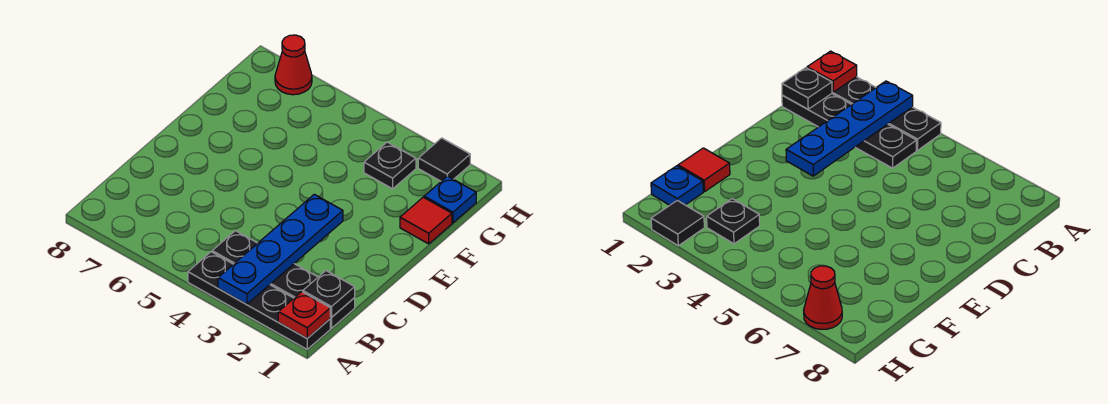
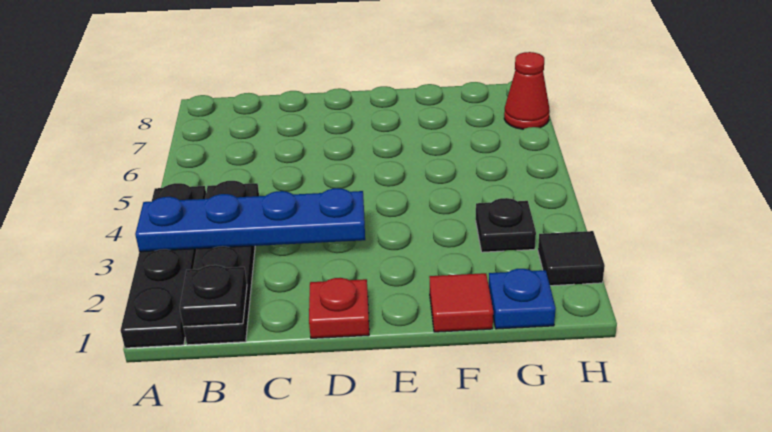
red 1x1 plate [278,292,330,338] -> red 1x1 plate moved to [309,278,369,338]

